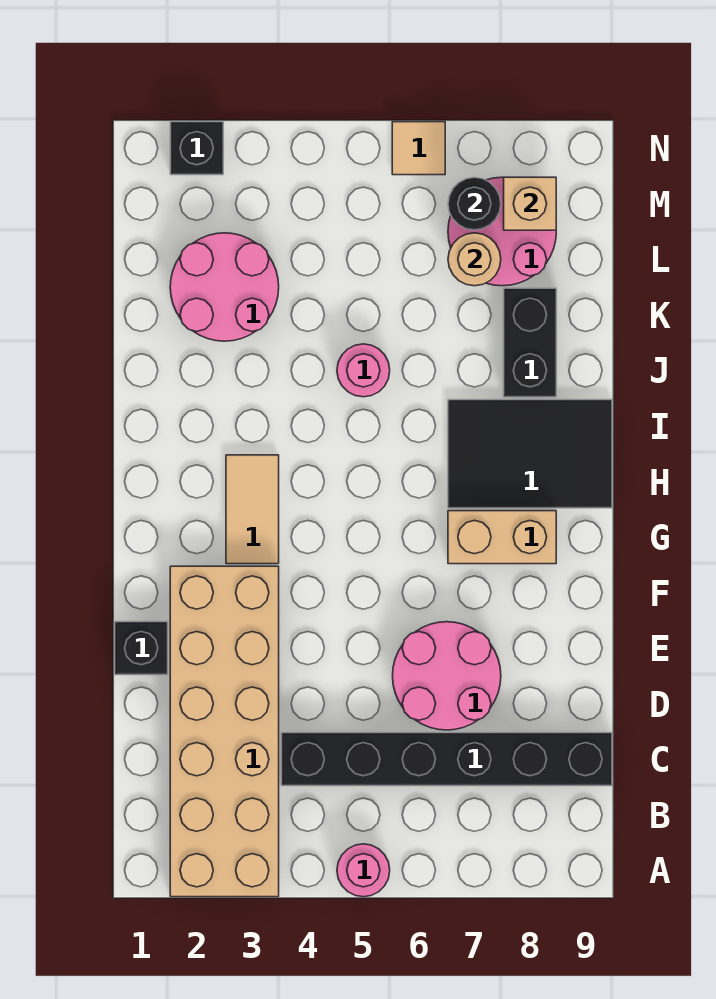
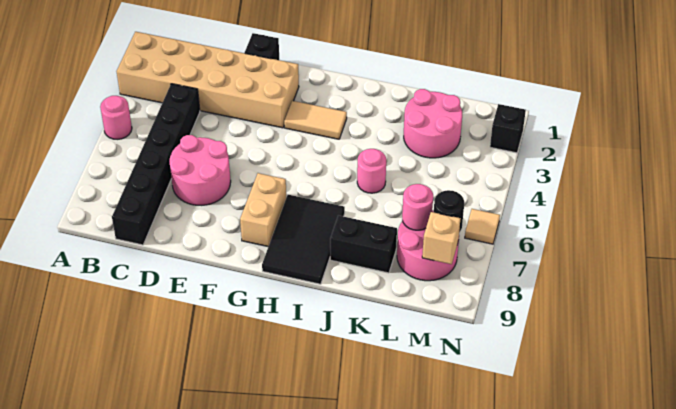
tan 1x1 round brick [448,233,501,286] -> pink 1x1 round brick [402,184,433,230]

